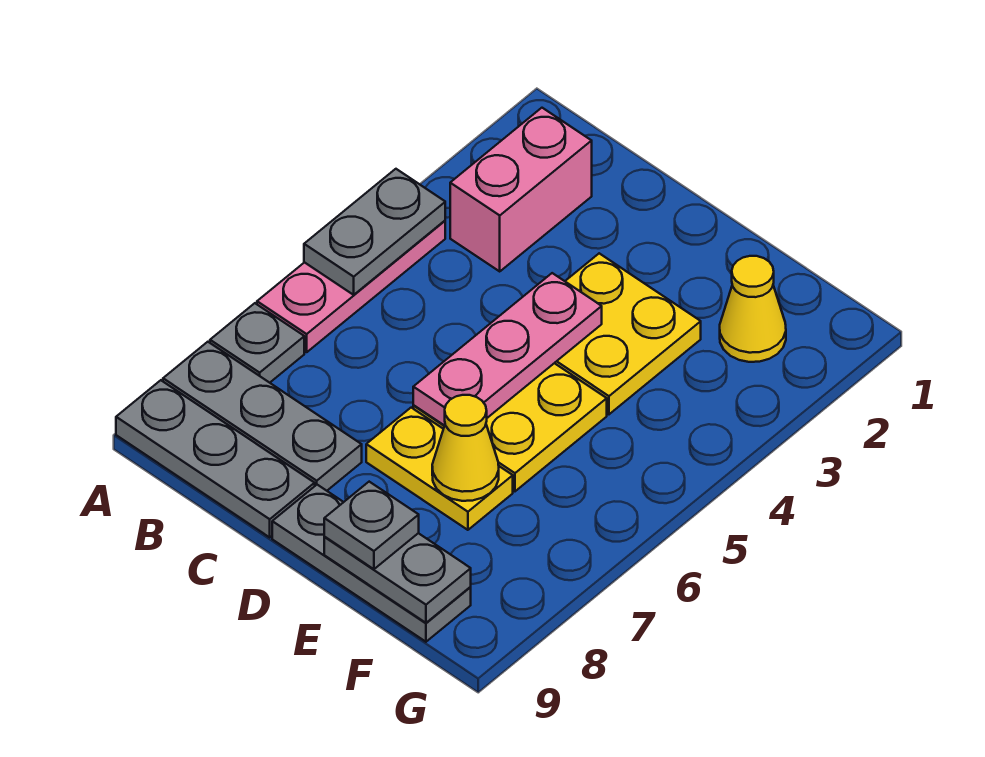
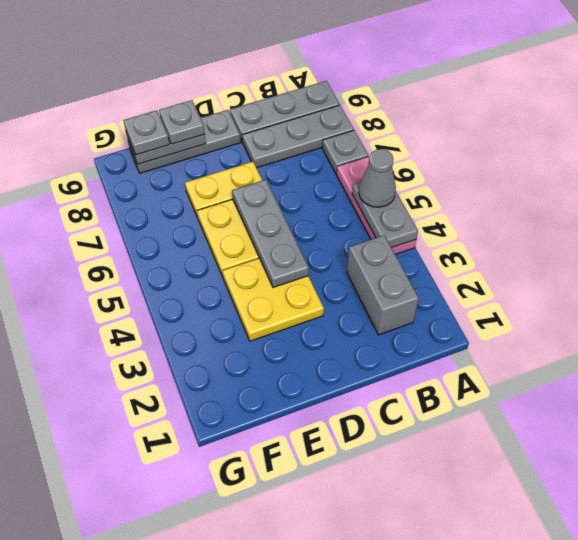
none -> grey 1x1 cone [359,149,396,207]
pink 1x2 brick [450,108,592,271] -> grey 1x2 brick [347,235,419,335]
pink 1x3 plate [413,273,602,426] -> grey 1x3 plate [232,180,309,287]
yellow 1x1 cone [432,395,499,501] -> none
yellow 1x1 cone [720,256,786,362] -> none
none -> grey 1x1 plate [123,110,169,155]

